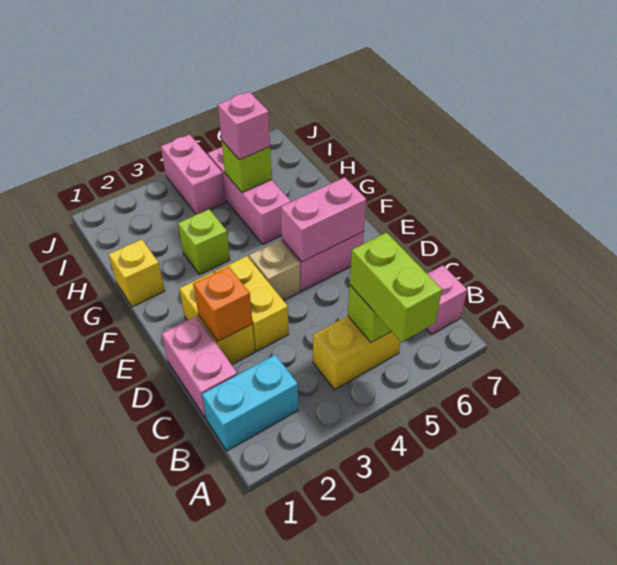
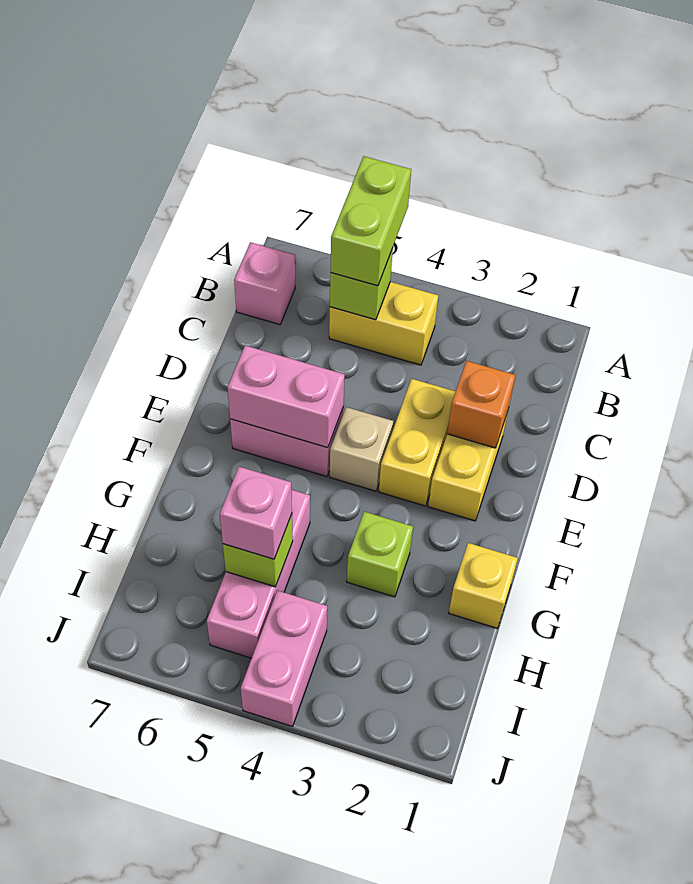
cyan 1x2 brick [202,355,298,451] -> none
pink 1x2 brick [162,316,238,419] -> none

